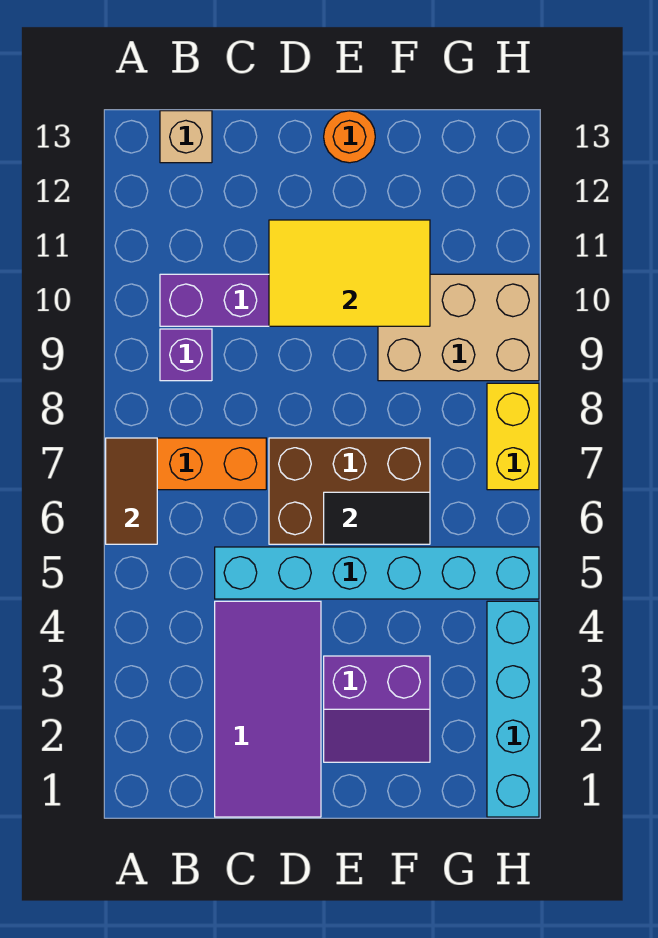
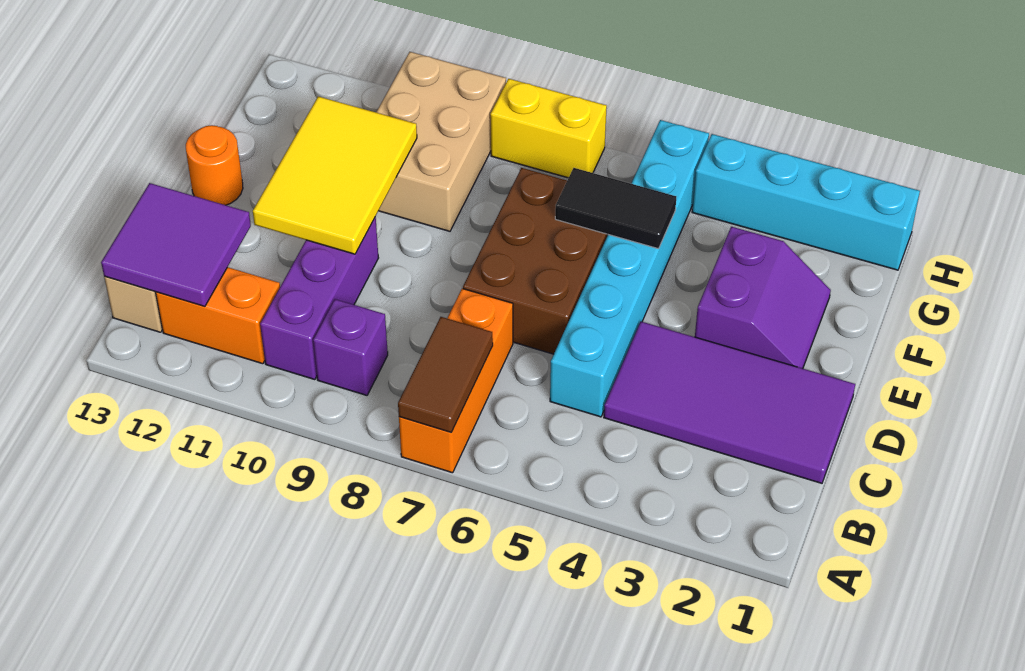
brown 1x2 tile [106,438,157,544] -> brown 1x2 tile turned to [398,317,493,432]
none -> orange 1x2 brick [156,267,280,364]
none -> purple 2x2 tile [101,183,251,306]
black 1x2 tile [324,492,430,544] -> black 1x2 tile turned to [555,168,676,249]

